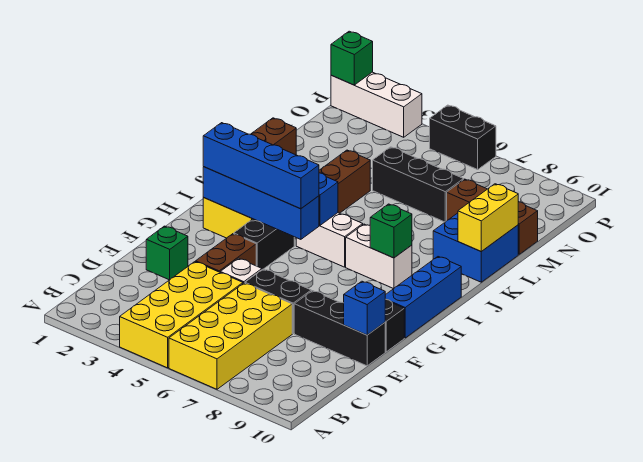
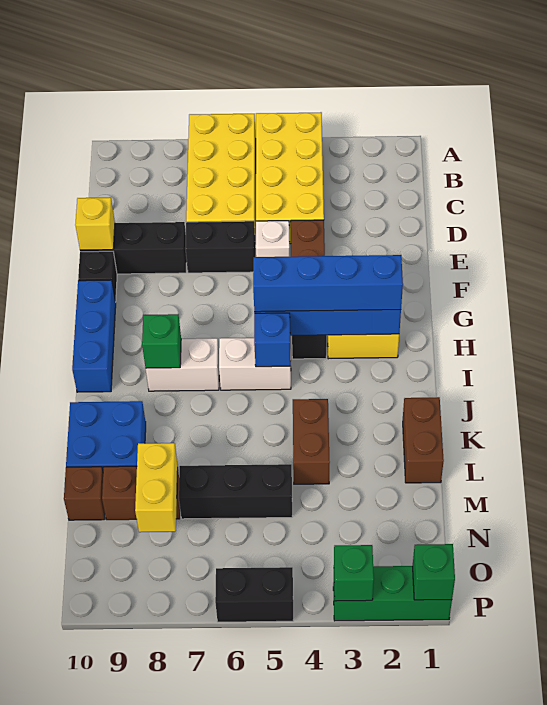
green 1x1 brick [146,226,188,280] -> green 1x1 brick moved to [334,545,374,601]
blue 1x1 brick [344,281,385,335] -> yellow 1x1 brick [75,197,115,250]
yellow 1x2 brick [458,184,518,251] -> yellow 1x2 brick moved to [135,443,178,532]
white 1x3 brick [331,72,422,137] -> green 1x3 brick [333,566,452,621]

